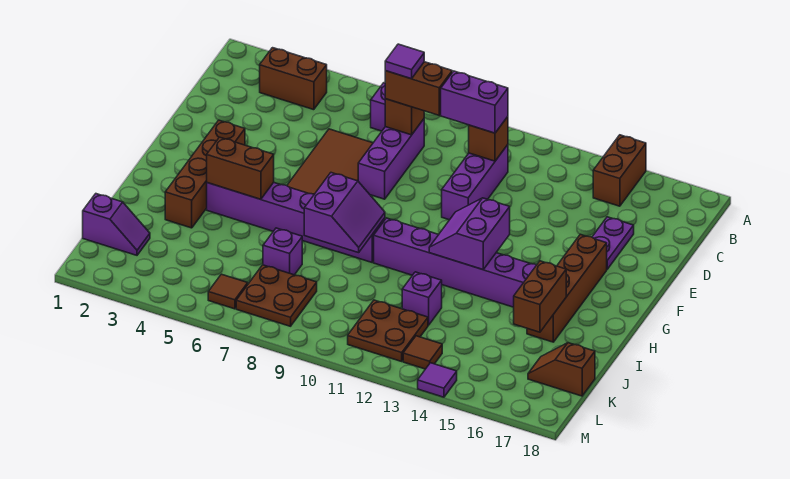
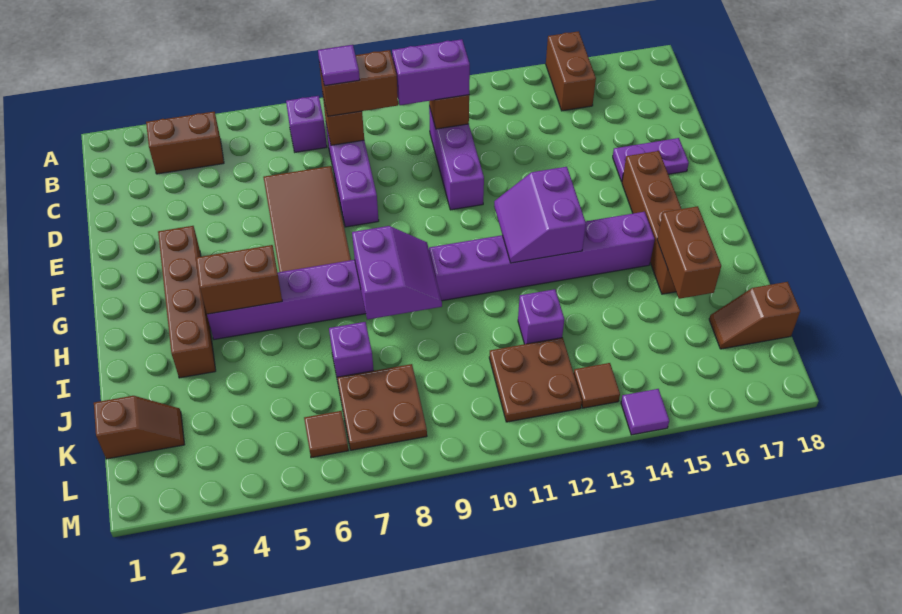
purple 1x2 plate [592,217,634,269] -> purple 1x2 plate turned to [613,138,689,182]
purple 1x2 slope [83,194,150,255] -> brown 1x2 slope [94,396,185,459]

